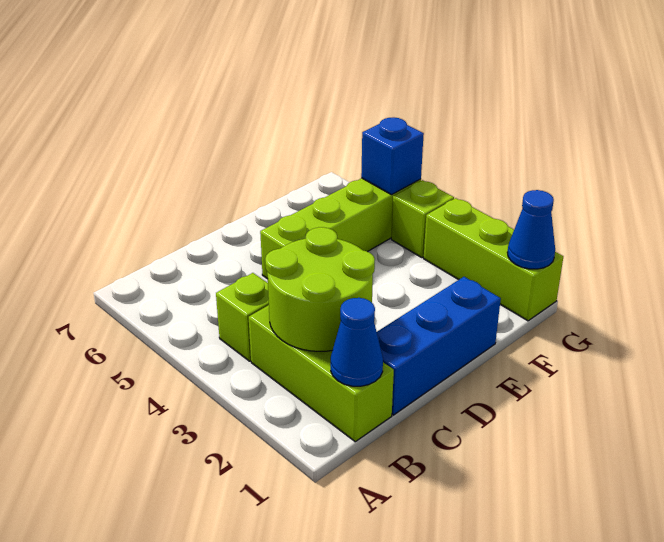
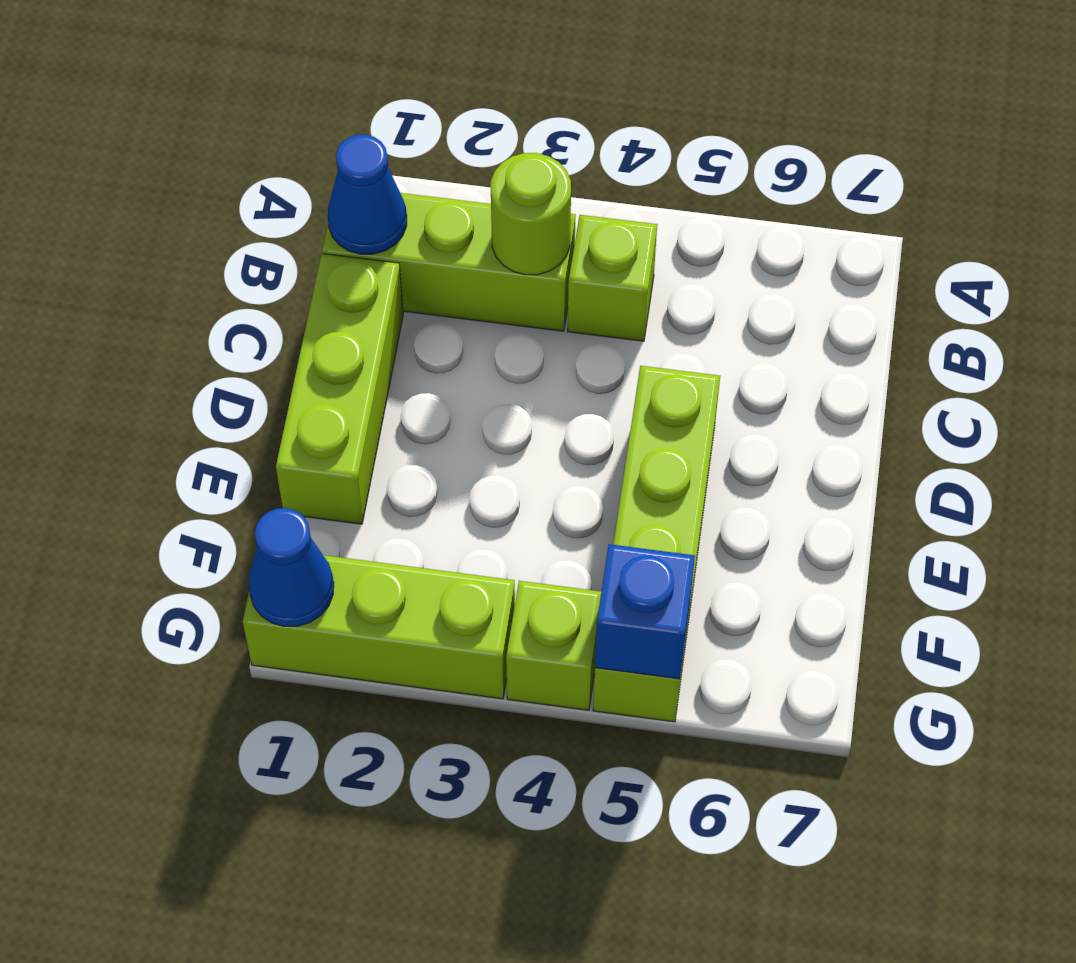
lime 2x2 round brick [265,227,375,351] -> lime 1x1 round brick [491,153,571,275]
blue 1x3 brick [377,277,501,415] -> lime 1x3 brick [276,254,403,524]

